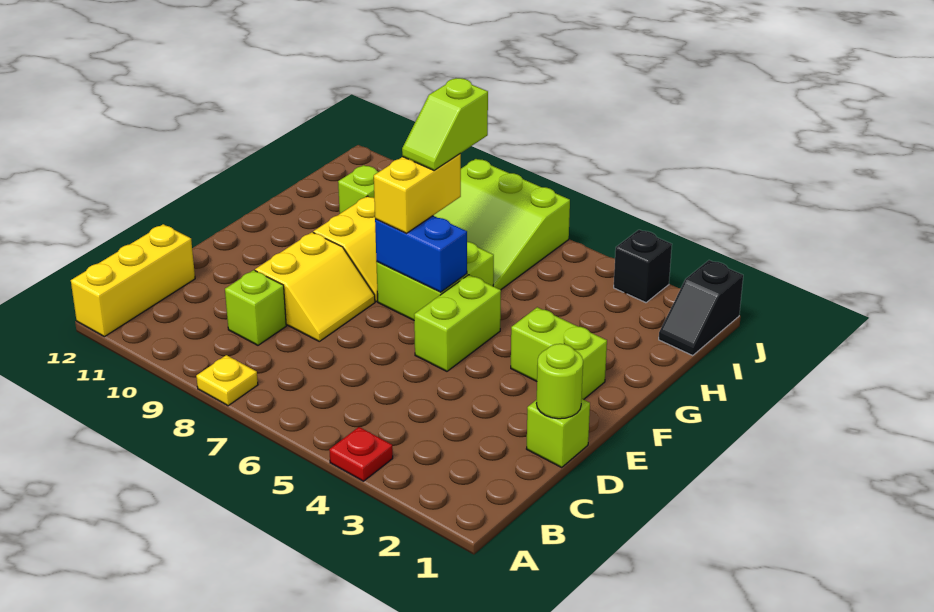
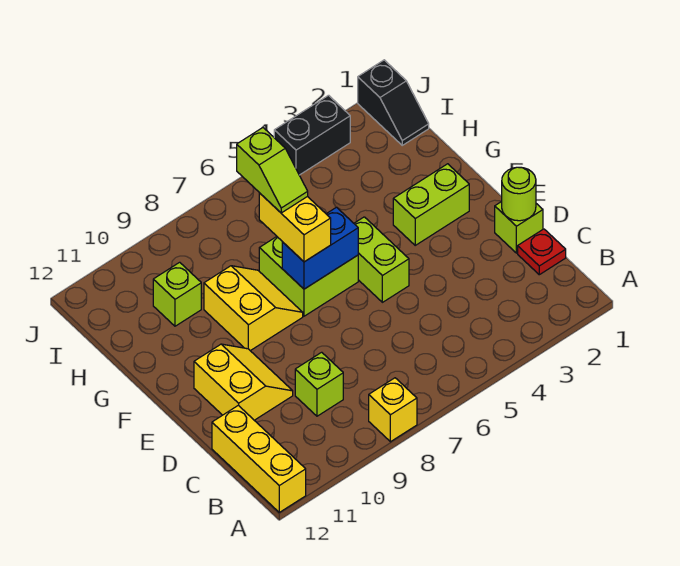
red 1x1 plate [329,427,393,481] -> red 1x1 plate moved to [518,229,566,275]
yellow 1x1 plate [196,355,258,406] -> yellow 1x1 brick [369,378,417,442]
yellow 2x2 slope [255,232,375,341] -> yellow 2x2 slope moved to [194,344,293,420]
lime 3x3 slope [433,159,570,290] -> none
black 1x1 brick [614,230,672,303] -> black 1x2 brick [274,95,350,175]

